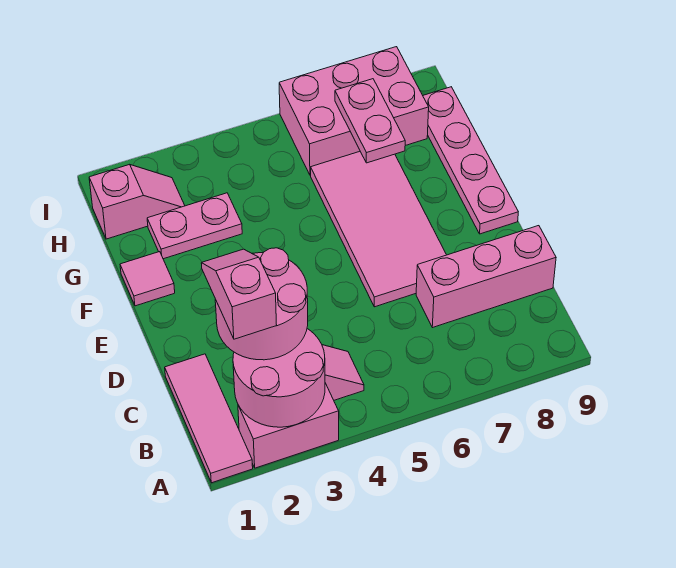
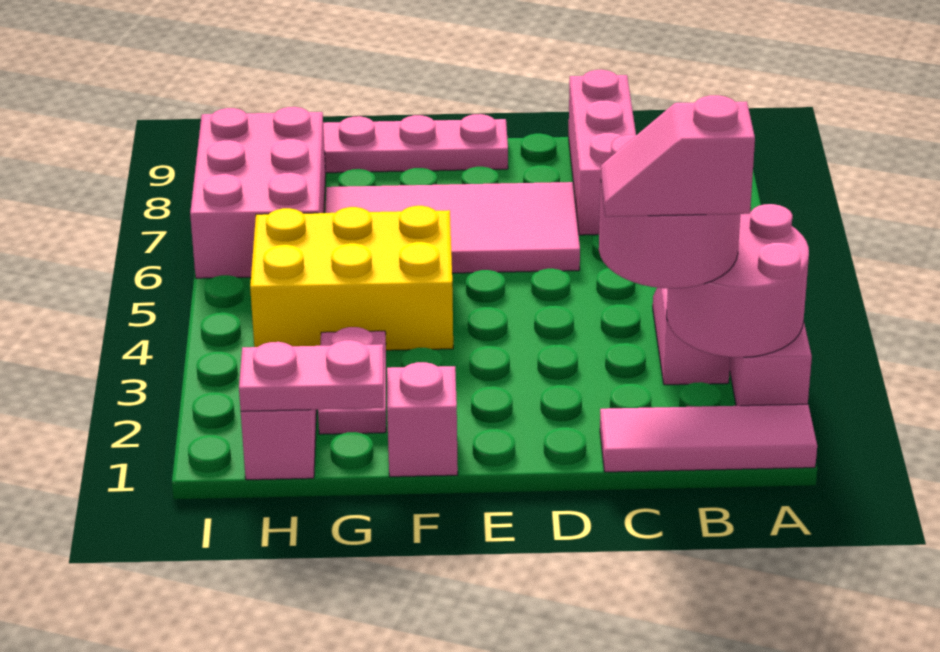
pink 1x1 tile [120,252,175,306] -> pink 1x1 brick [387,362,458,477]
none -> yellow 2x3 brick [250,206,453,350]
pink 1x2 plate [335,79,405,163] -> pink 1x2 plate moved to [239,340,384,411]

